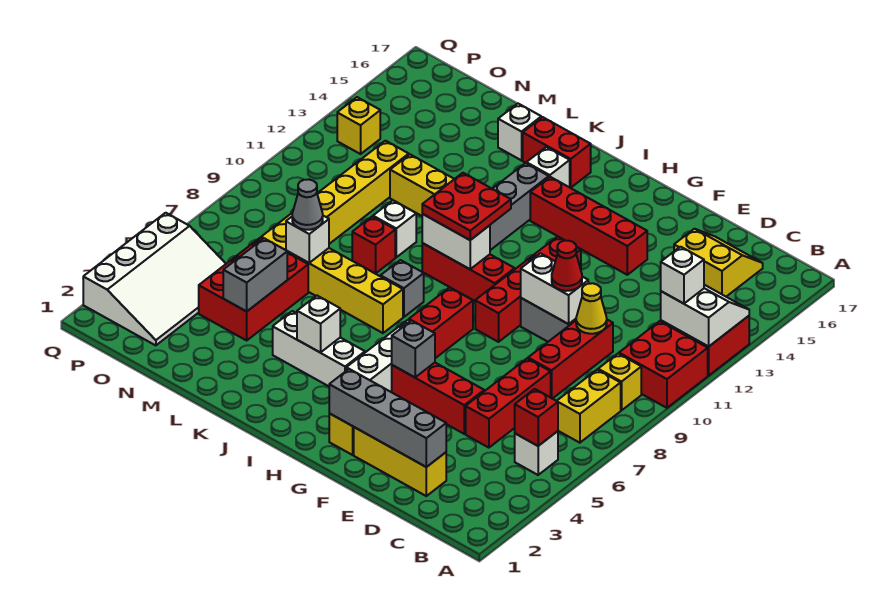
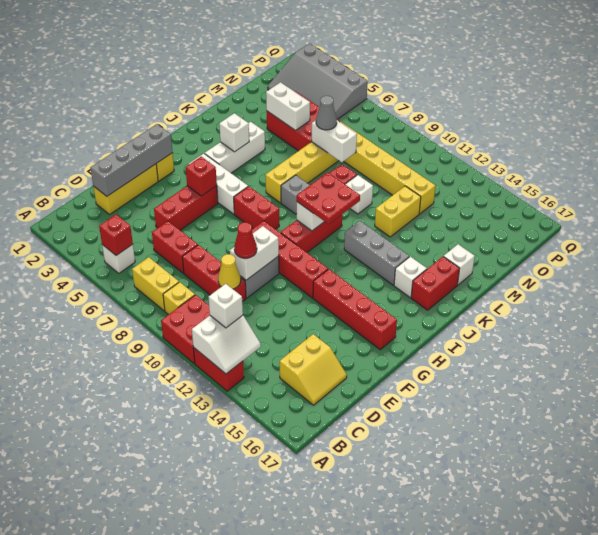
red 1x3 brick [466,358,551,448] -> red 1x2 brick [152,221,198,273]
red 1x4 brick [530,177,647,275] -> red 1x4 brick turned to [313,269,397,350]
grey 1x1 brick [392,320,435,377] -> red 1x1 brick [186,157,217,196]
grey 1x2 brick [223,238,287,311] -> white 1x2 brick [266,82,310,131]
white 1x1 brick [286,216,329,263] -> white 1x2 brick [312,120,357,162]
white 3x4 slope [83,213,226,345] -> grey 3x4 slope [268,43,368,119]
yellow 1x1 brick [337,97,380,154] -> none

